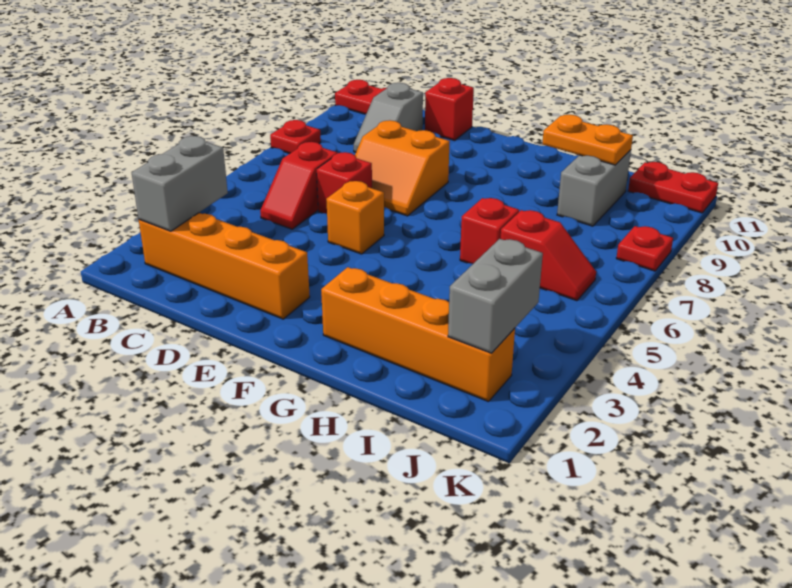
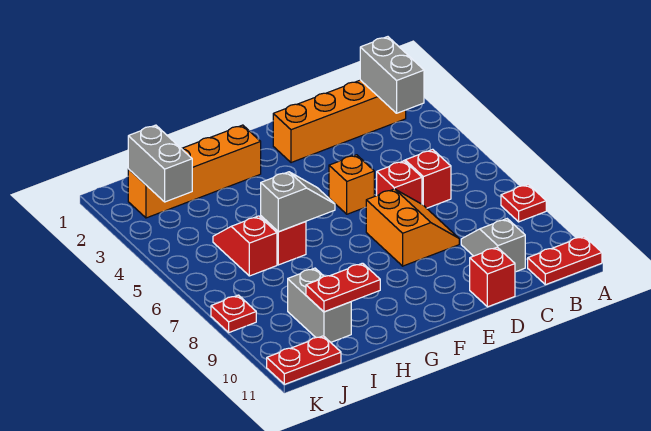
orange 2x2 slope [355,120,450,216] -> orange 2x2 slope turned to [366,189,459,266]
none -> grey 1x2 slope [261,172,335,232]
orange 1x2 plate [542,114,633,165] -> red 1x2 plate [306,263,380,312]
red 1x2 slope [501,210,596,301] -> red 1x2 slope turned to [213,216,277,276]

